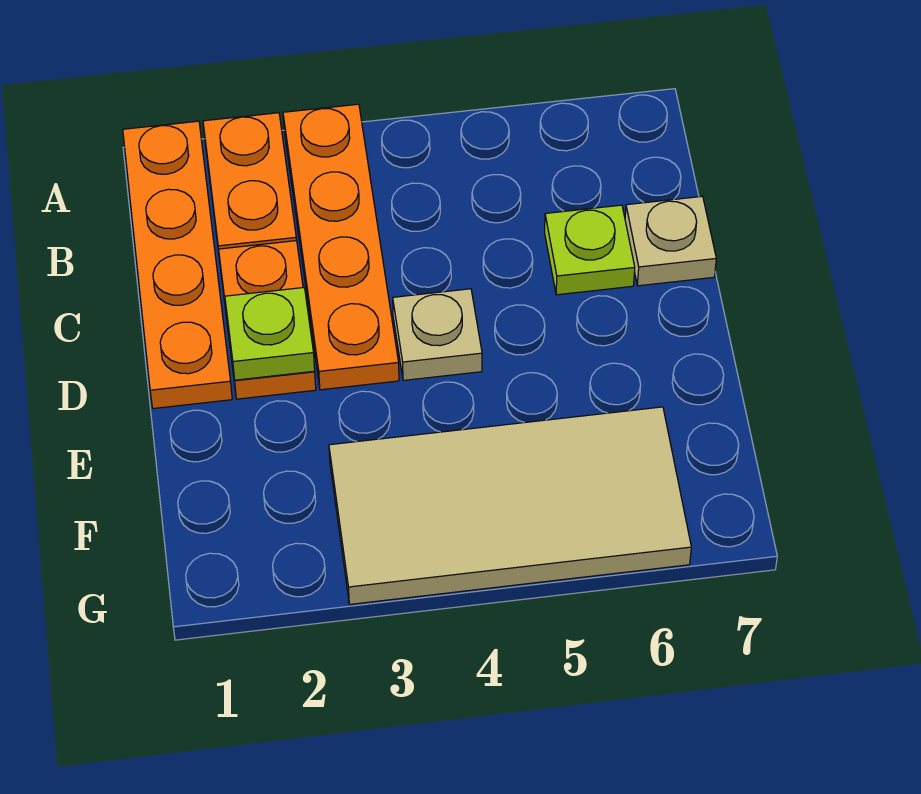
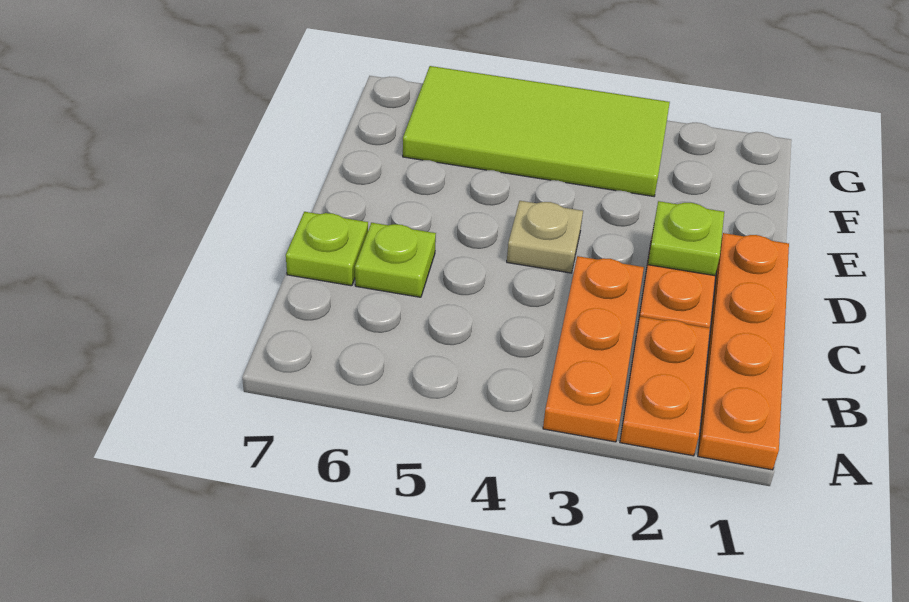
orange 1x4 plate [283,104,399,390] -> orange 1x3 plate [543,256,644,442]
tan 1x1 plate [625,196,716,286] -> lime 1x1 plate [286,212,368,286]
tan 2x4 tile [329,407,691,604] -> lime 2x4 tile [403,66,670,196]

